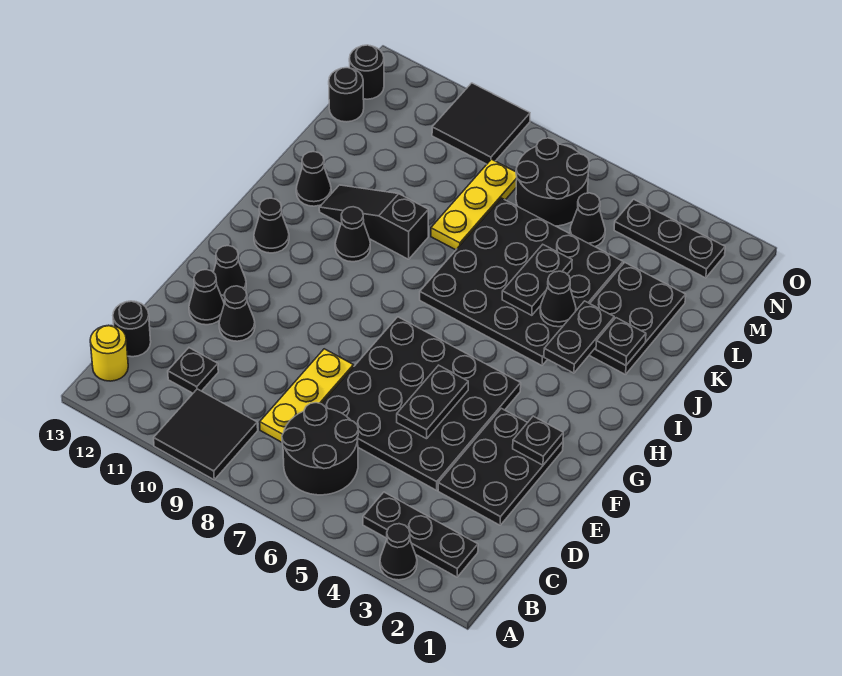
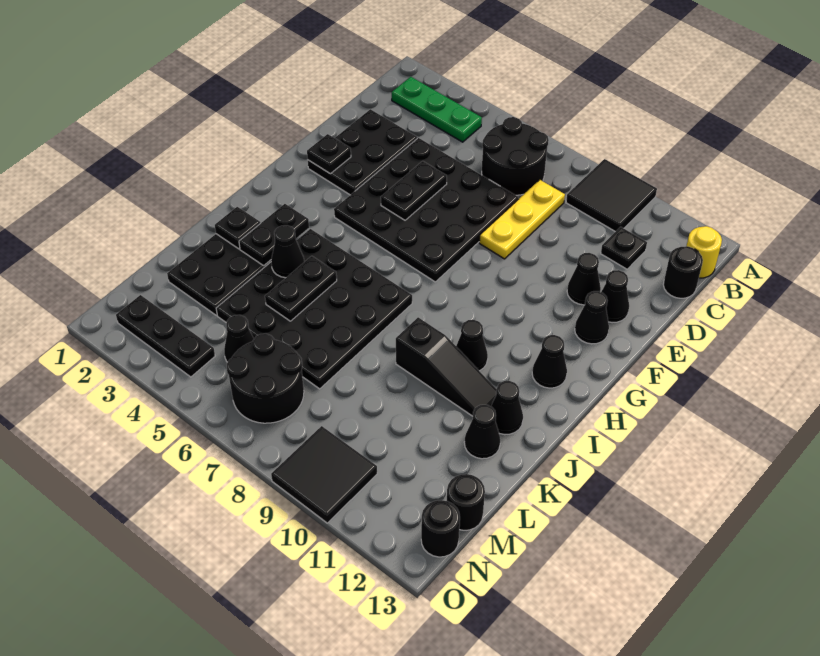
black 1x1 cone [380,524,417,580] -> black 1x1 cone moved to [464,405,500,459]
black 1x3 plate [363,492,478,577] -> green 1x3 plate [392,77,482,142]
yellow 1x3 plate [431,159,517,250] -> none

